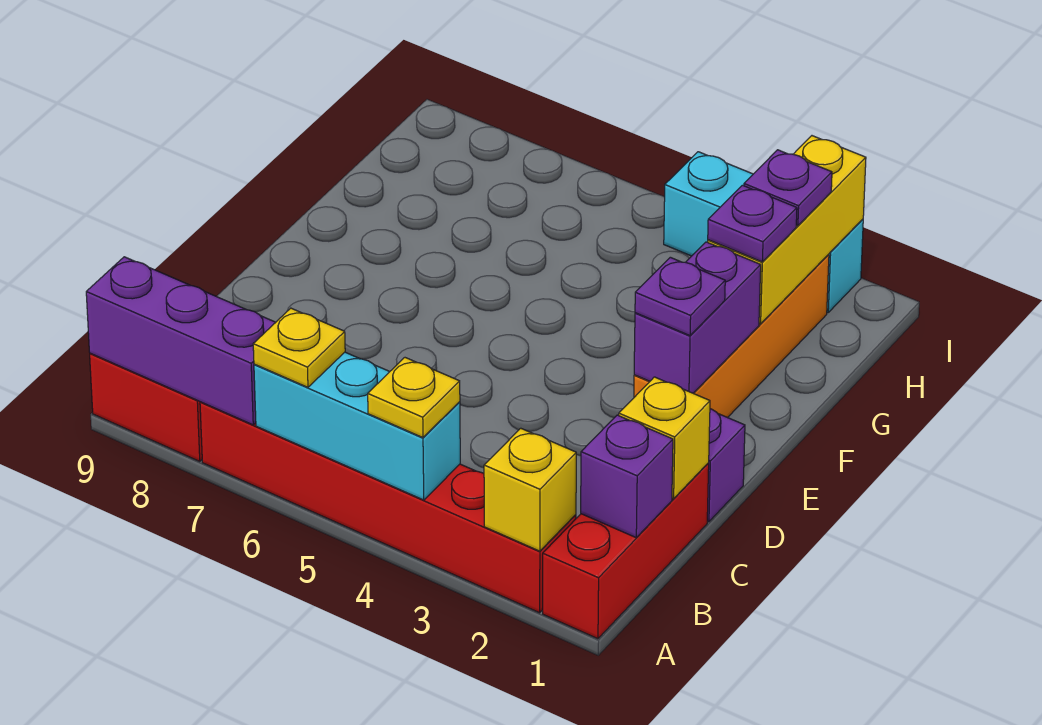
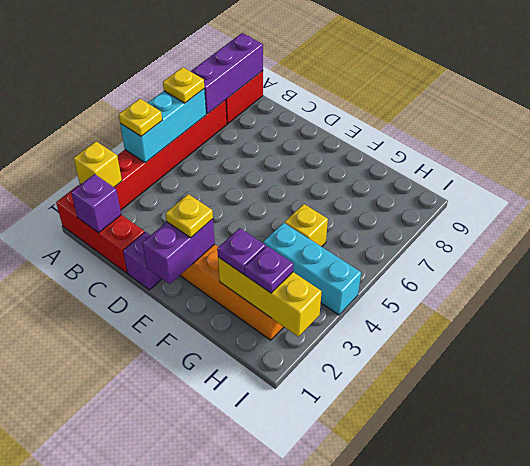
yellow 1x1 brick [619,377,710,499] -> yellow 1x1 brick moved to [285,204,328,247]
purple 1x2 brick [634,242,761,393] -> purple 1x2 brick turned to [142,219,215,284]
purple 1x1 plate [635,257,725,336] -> yellow 1x1 plate [166,194,213,238]
cyan 1x3 brick [664,152,863,313] -> cyan 1x3 brick turned to [264,223,361,315]

